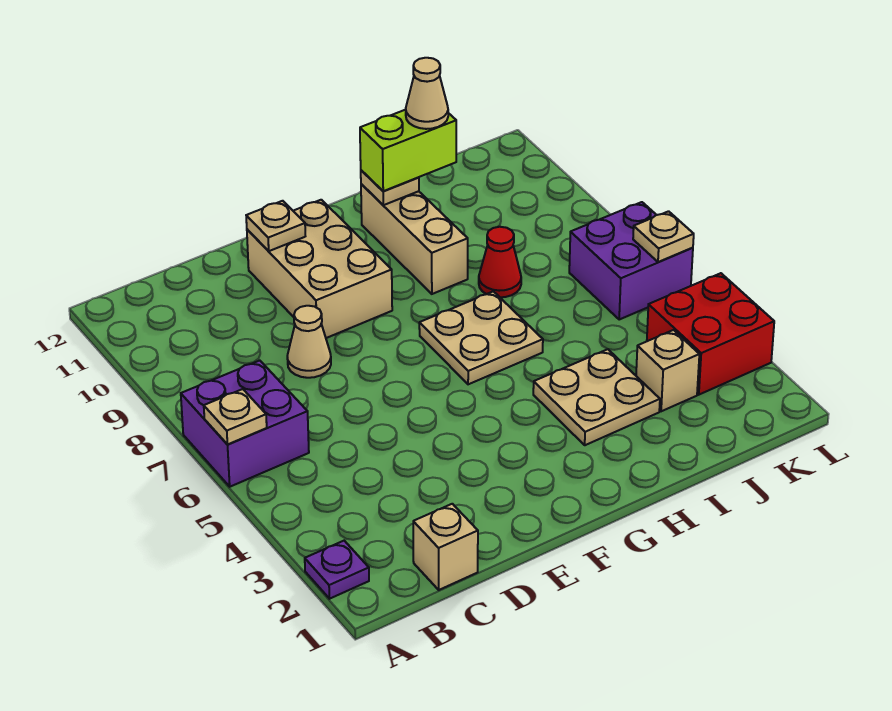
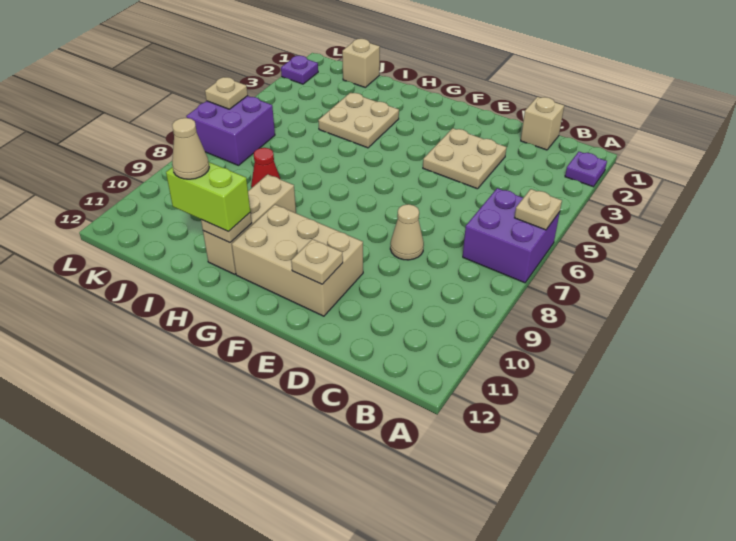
tan 2x3 brick [247,200,392,338] -> tan 2x3 brick turned to [232,205,363,316]
tan 2x2 plate [419,291,543,384] -> tan 2x2 plate moved to [423,128,507,189]
tan 1x1 brick [636,330,699,411] -> tan 1x1 brick moved to [342,39,380,87]
red 2x2 brick [647,273,774,395] -> none
none -> purple 1x1 plate [281,56,318,84]

